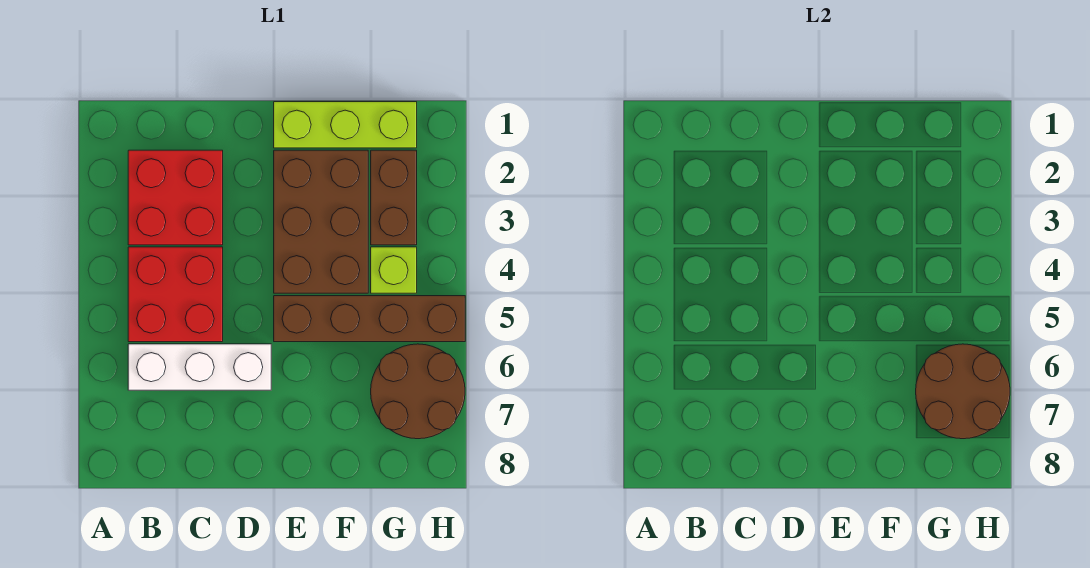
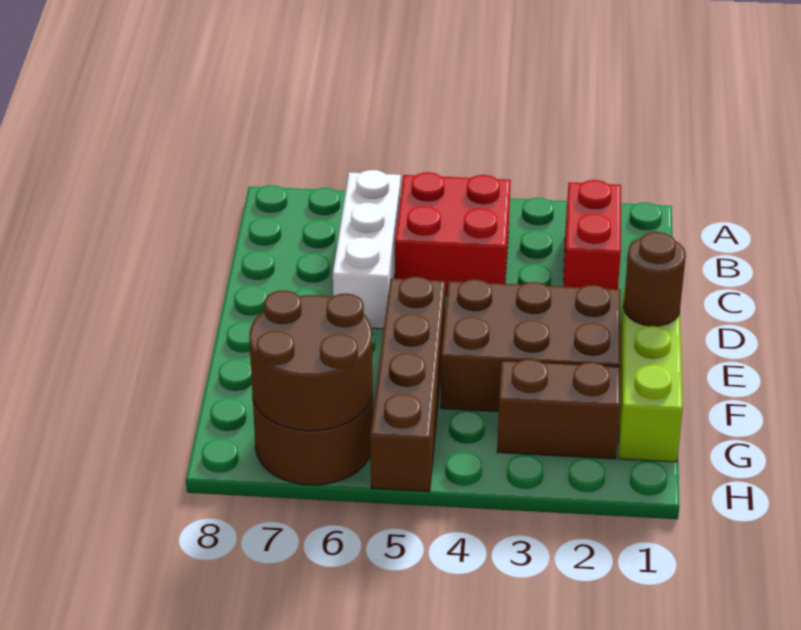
red 2x2 brick [128,150,223,245] -> red 1x2 brick [564,180,621,289]
none -> brown 1x1 round brick [624,232,686,326]
lime 1x1 brick [371,247,417,293] -> none

